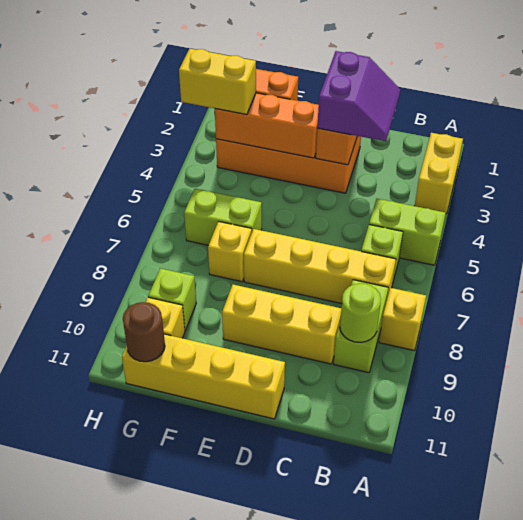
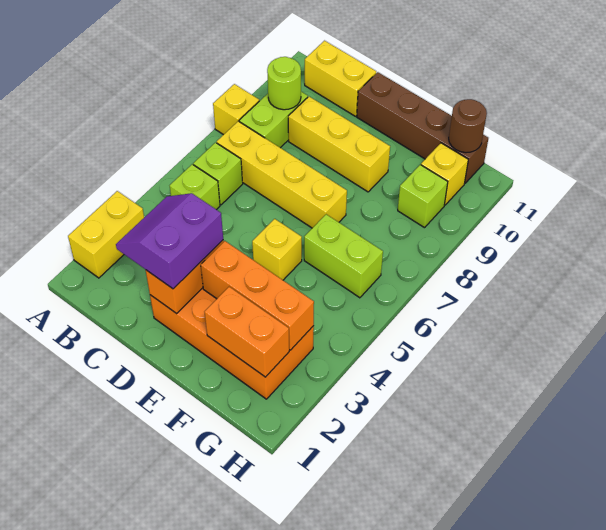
lime 1x2 brick [369,199,446,265] -> lime 1x1 brick [170,164,220,210]
yellow 1x4 brick [122,334,285,419] -> brown 1x4 brick [357,72,488,183]
yellow 1x1 brick [208,222,252,282] -> yellow 1x1 brick moved to [252,219,302,280]
yellow 1x2 brick [179,49,256,115] -> yellow 1x2 brick moved to [305,41,376,116]

